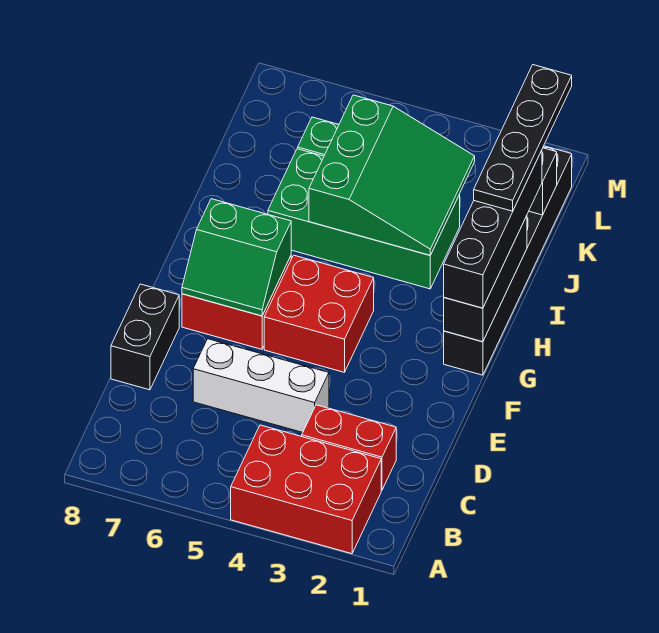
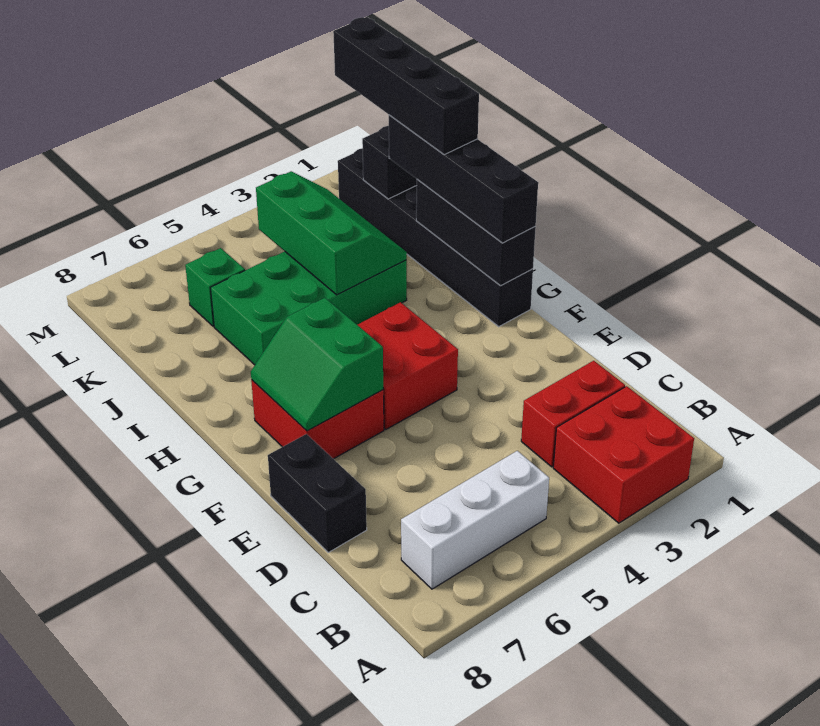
red 2x3 brick [231,425,381,554] -> red 2x2 brick [553,386,694,523]
white 1x3 brick [193,339,329,432] -> white 1x3 brick moved to [401,451,549,589]
green 2x2 slope [182,199,291,316] -> green 2x2 slope turned to [251,298,383,431]
black 1x4 plate [474,65,572,211] -> black 1x4 brick [333,17,479,155]
green 3x3 slope [309,95,475,255] -> green 2x3 slope [256,171,407,295]

